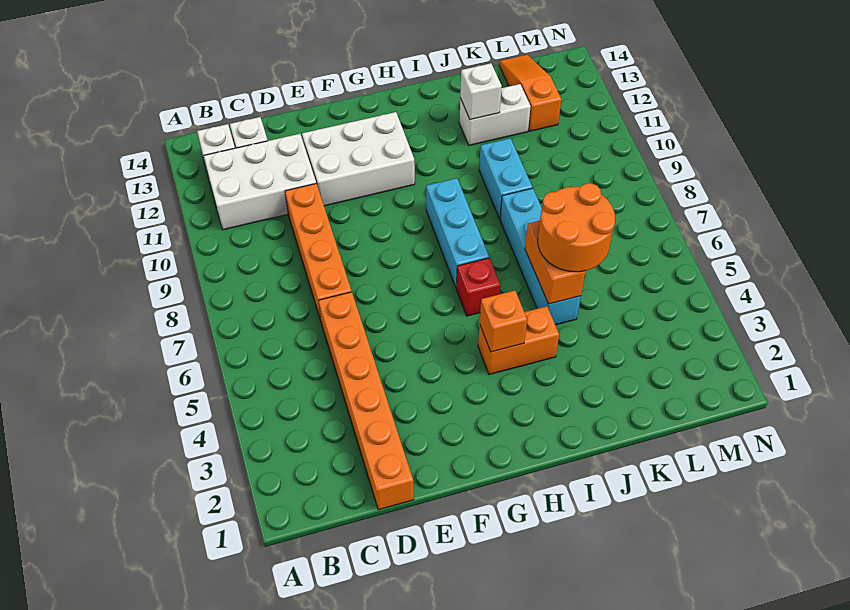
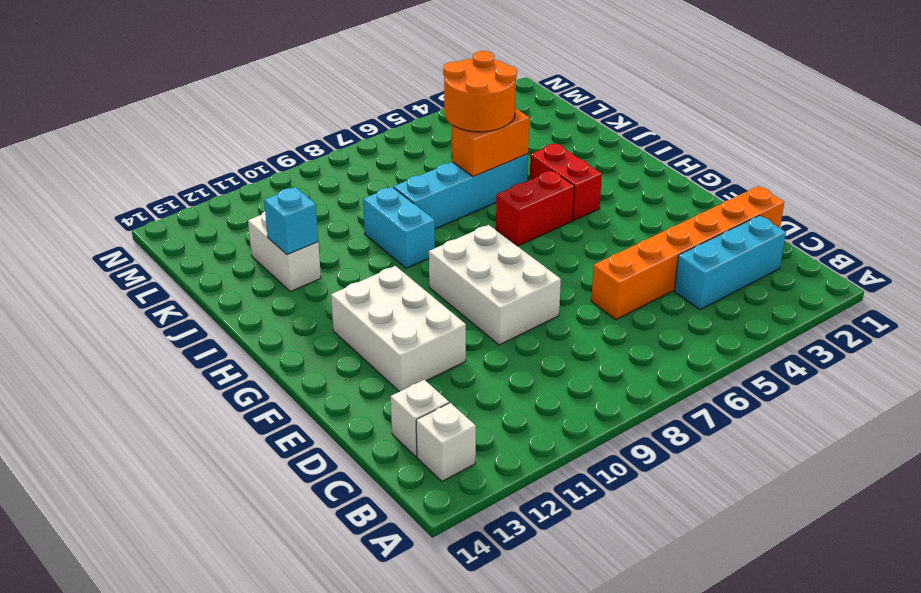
white 2x3 brick [204,134,316,230] -> white 2x3 brick moved to [429,225,561,345]
orange 1x4 brick [285,183,352,320] -> none
orange 1x2 brick [478,306,559,374] -> red 1x2 brick [530,143,602,220]
orange 1x1 brick [480,291,527,352] -> none
red 1x1 brick [456,258,500,316] -> red 1x2 brick [496,171,574,246]
cyan 1x3 brick [426,178,489,287] -> cyan 1x3 brick moved to [674,216,786,310]
cyan 1x2 brick [479,138,532,219] -> cyan 1x2 brick turned to [363,187,435,268]
white 1x1 brick [460,63,502,120] -> cyan 1x1 brick [264,187,318,255]
orange 1x3 slope [499,55,561,131] -> none

